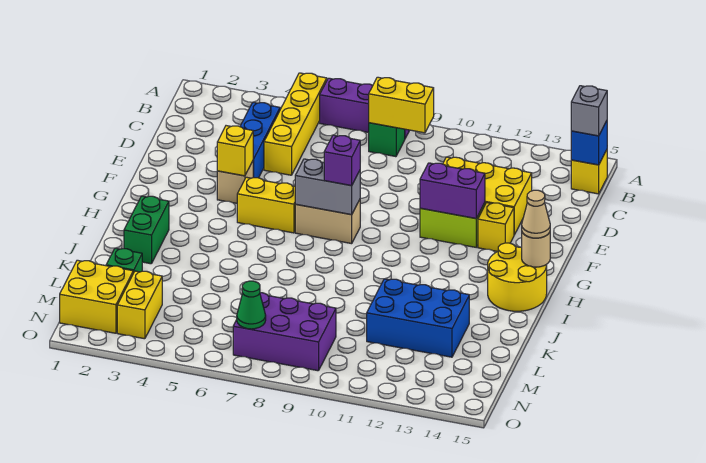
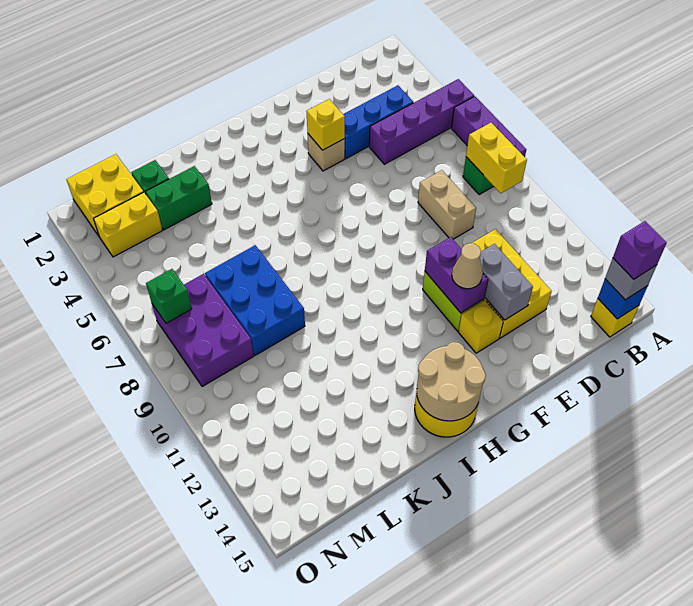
yellow 1x4 brick [264,73,327,175] -> purple 1x4 brick [369,79,474,164]
yellow 1x2 brick [237,177,296,233] -> none
tan 1x2 brick [295,200,360,244] -> tan 1x2 brick moved to [418,170,476,239]
grey 1x2 brick [295,159,360,215] -> grey 1x2 brick moved to [480,244,533,320]
purple 1x1 brick [324,135,360,186] -> purple 1x1 brick moved to [613,221,667,279]
tan 1x1 round brick [522,232,550,267] -> tan 2x2 round brick [417,342,486,421]
tan 1x1 cone [522,190,550,238] -> tan 1x1 cone moved to [452,243,483,289]
green 1x2 brick [124,196,169,264] -> green 1x2 brick moved to [146,166,212,230]
blue 2x3 brick [367,279,469,357] -> blue 2x3 brick moved to [205,245,305,355]
green 1x1 cone [237,281,266,329] -> green 1x1 brick [146,269,192,323]

